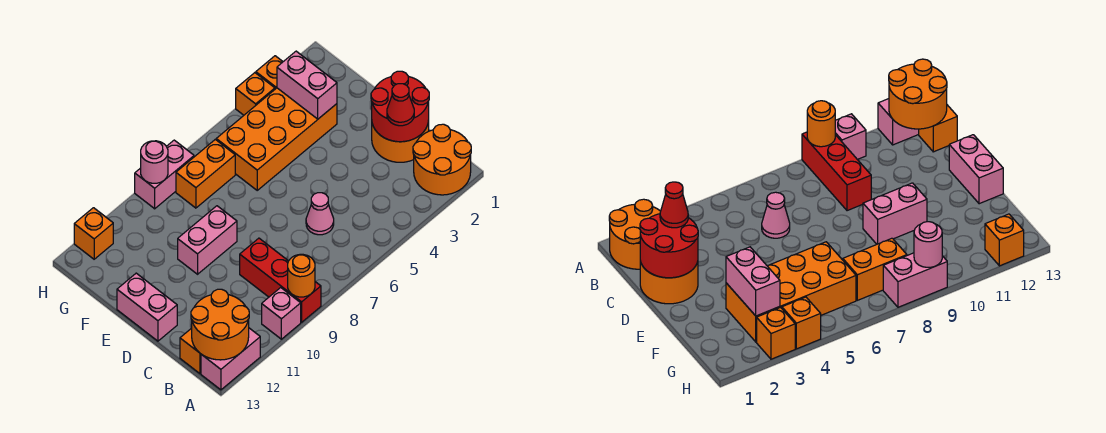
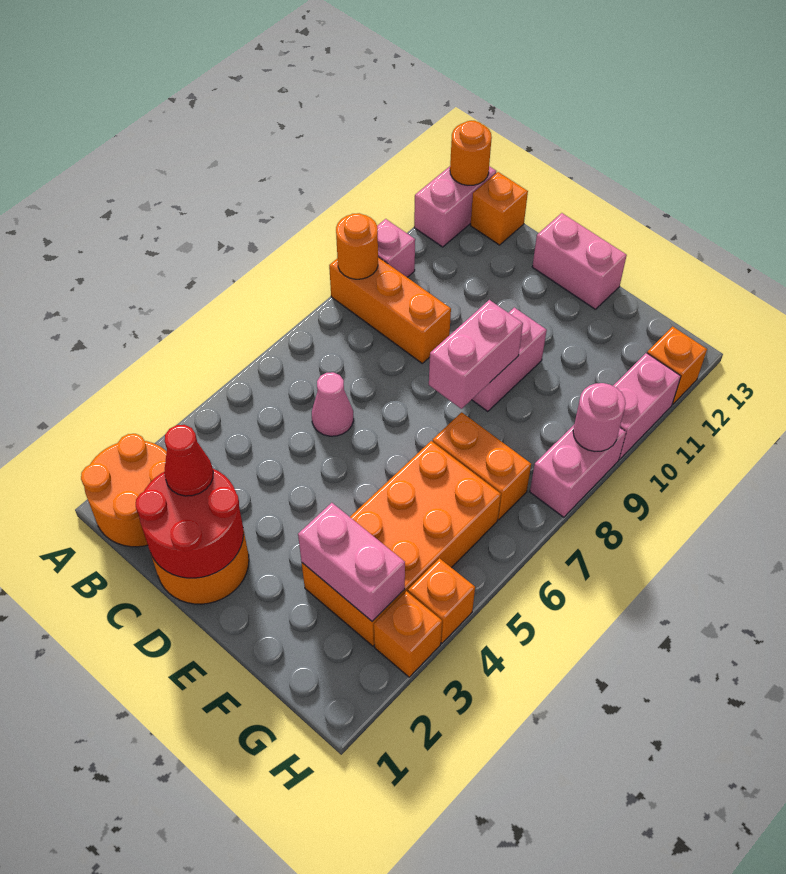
red 1x3 brick [240,238,321,322] -> orange 1x3 brick [329,257,451,363]
orange 2x2 round brick [191,289,249,360] -> orange 1x1 round brick [450,121,492,185]
none -> pink 1x2 brick [429,300,523,409]
orange 1x2 brick [176,139,235,208] -> orange 1x2 brick turned to [432,412,531,520]
none -> pink 1x2 brick [613,353,681,460]

